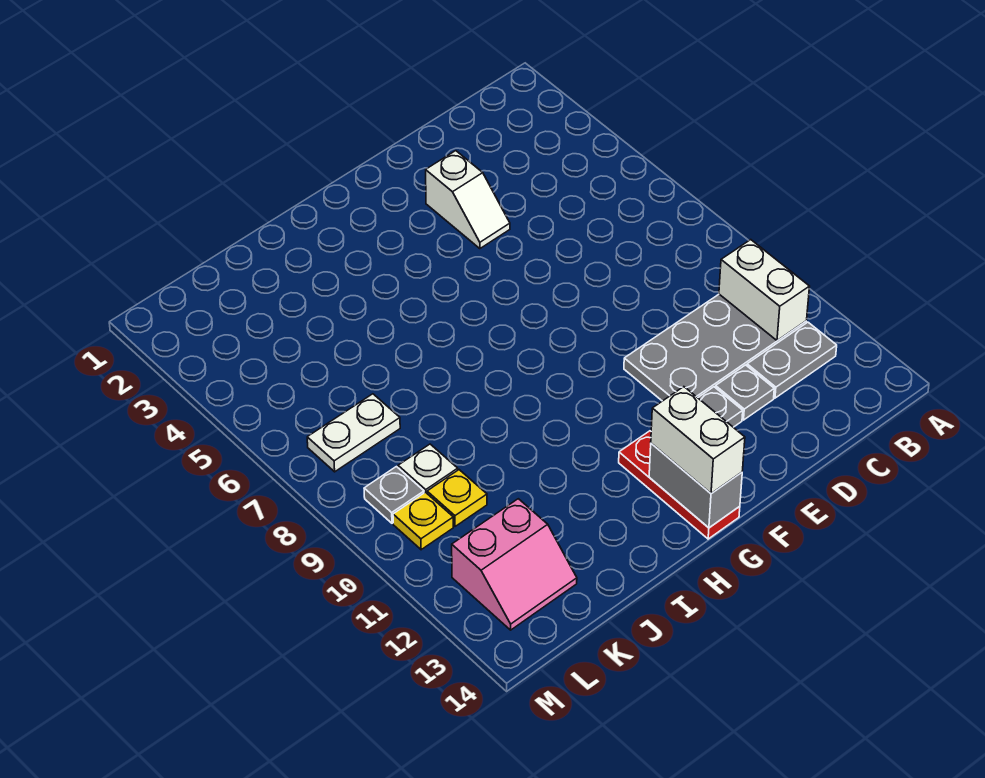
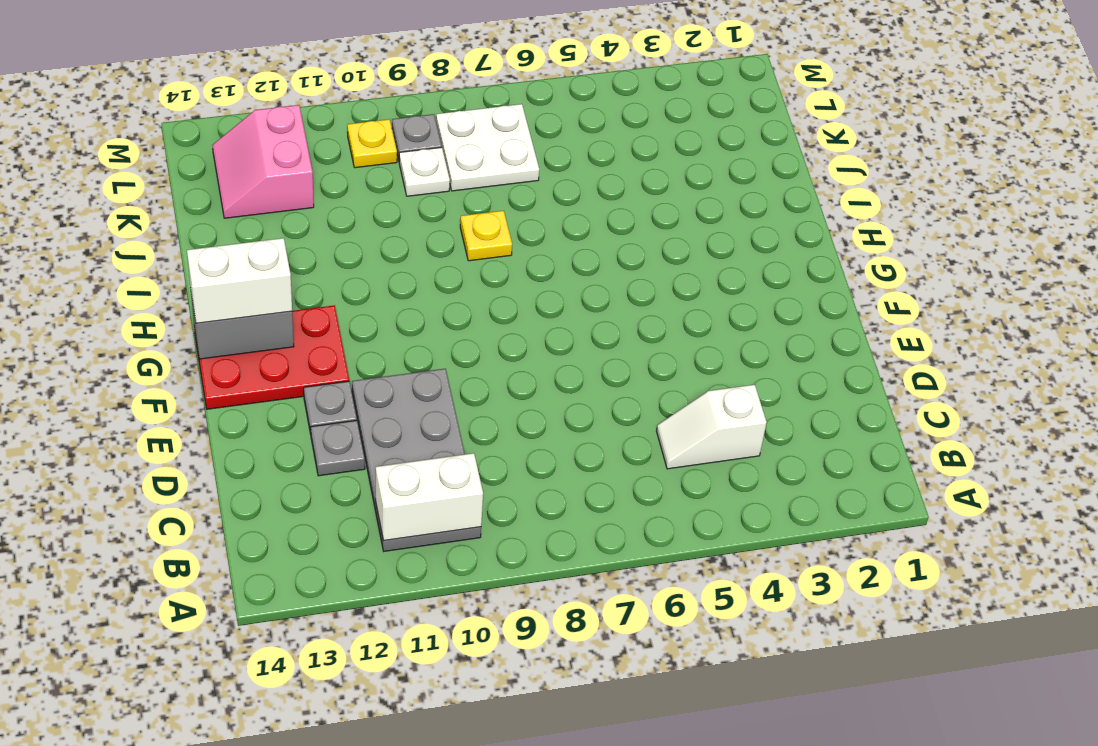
grey 1x2 plate [747,322,837,398] -> none
white 1x2 slope [426,151,510,249] -> white 1x2 slope moved to [657,385,767,469]
red 1x3 plate [619,431,740,539] -> red 2x3 plate [194,305,349,409]
white 1x2 plate [307,394,400,472] -> white 2x2 plate [436,104,539,191]
yellow 1x1 plate [427,470,487,526] -> yellow 1x1 plate moved to [460,211,512,261]

